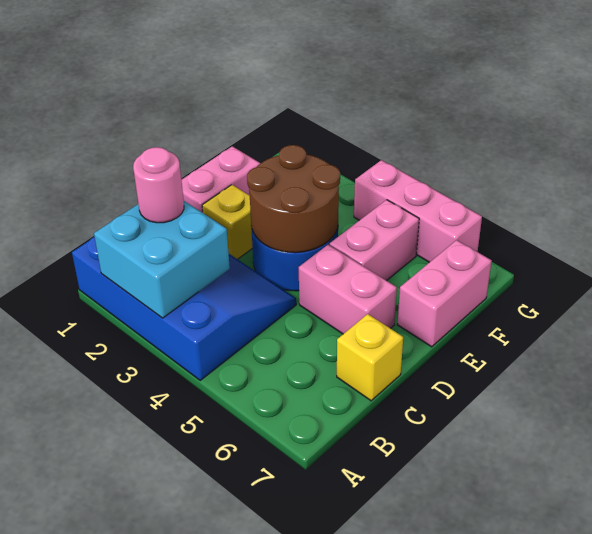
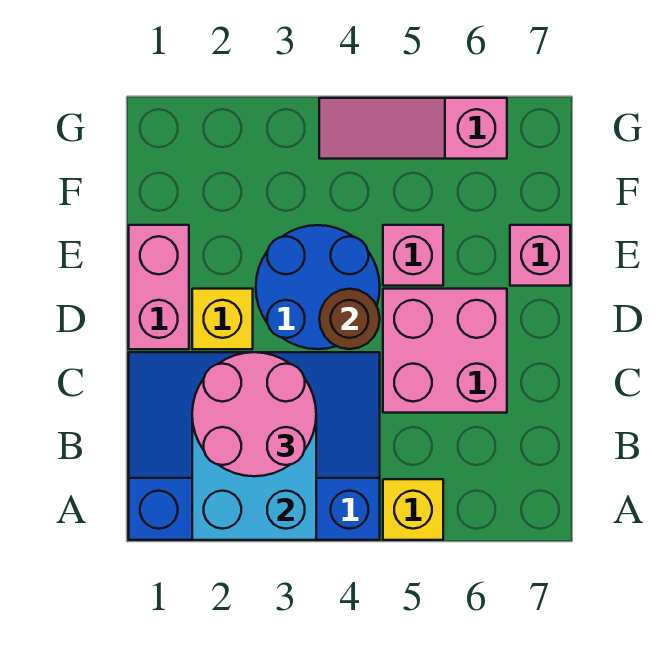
pink 1x1 round brick [133,147,184,223] -> pink 2x2 round brick [192,352,316,476]
yellow 1x1 brick [337,314,403,401] -> yellow 1x1 brick moved to [383,479,443,540]
brown 2x2 round brick [247,145,340,253] -> brown 1x1 round brick [319,289,380,349]
pink 1x2 brick [299,245,397,334] -> pink 2x2 brick [383,289,507,413]
pink 1x2 brick [330,200,419,281] -> pink 1x1 brick [383,225,443,286]
pink 1x2 brick [397,240,492,347] -> pink 1x1 brick [510,225,570,286]
pink 1x3 brick [354,160,482,262] -> pink 1x3 slope [319,98,507,159]

